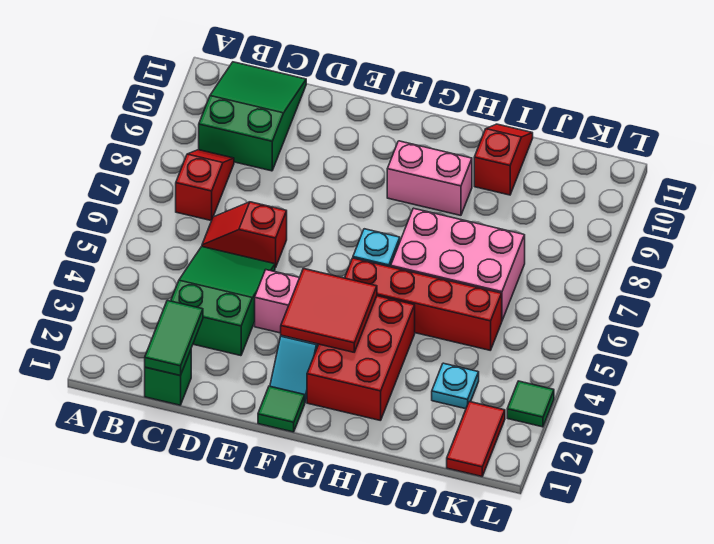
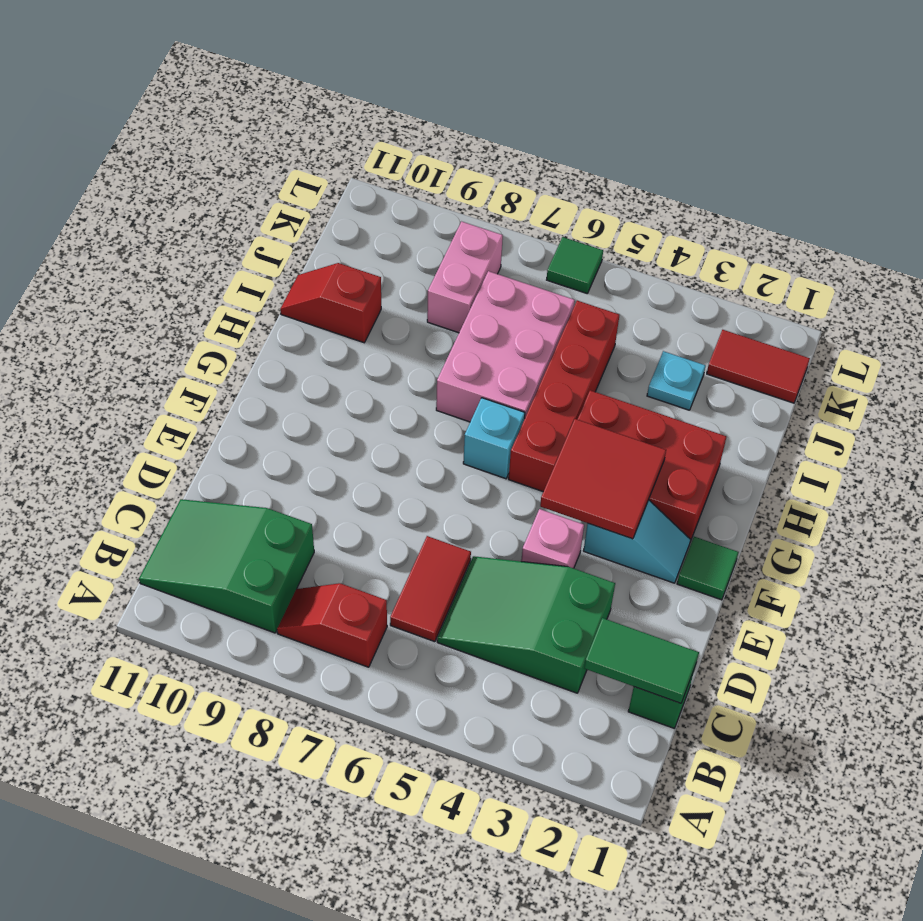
red 1x2 slope [202,202,287,268] -> red 1x2 tile [390,536,471,642]
pink 1x2 brick [387,141,472,215] -> pink 1x2 brick moved to [427,222,503,333]
green 1x1 tile [507,381,554,427] -> green 1x1 tile moved to [547,237,603,293]

